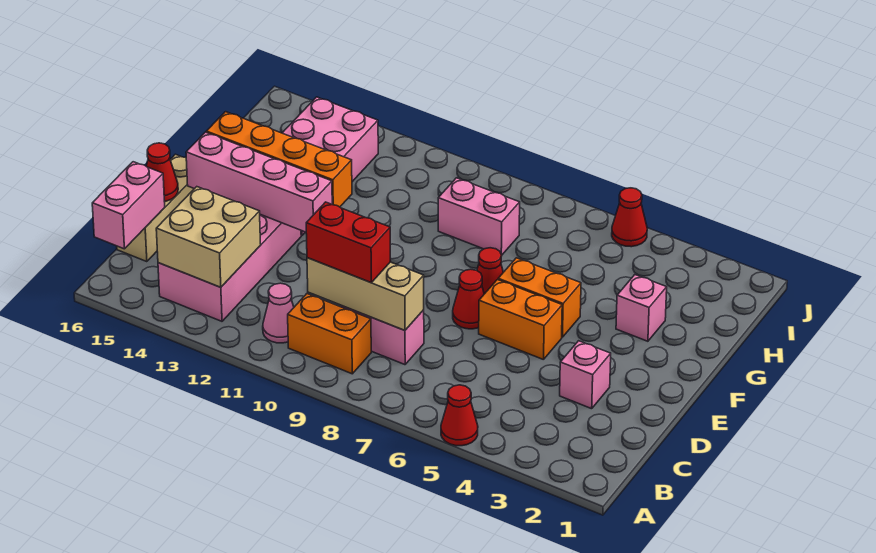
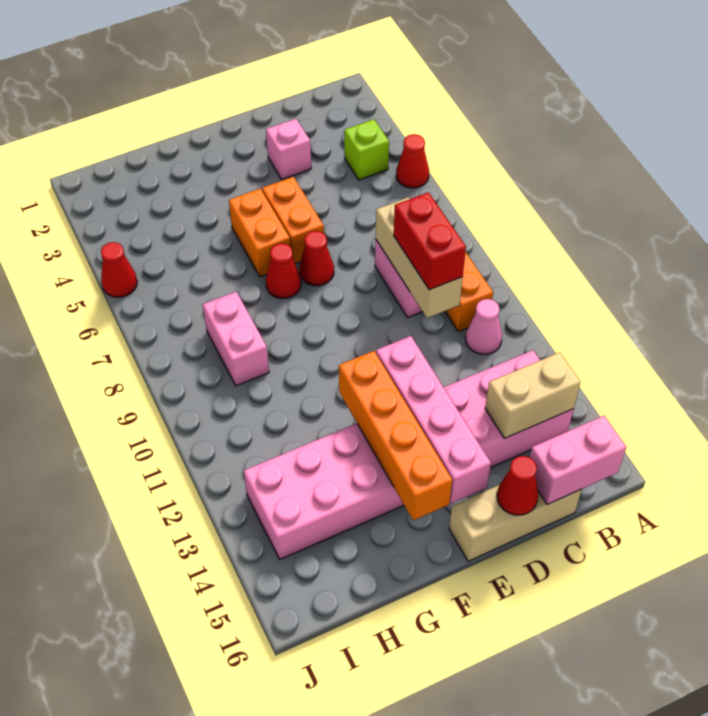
none -> lime 1x1 brick [344,119,389,180]
tan 2x2 brick [156,187,261,287] -> tan 1x2 brick [485,352,580,439]
pink 1x1 brick [616,275,667,341] -> none

